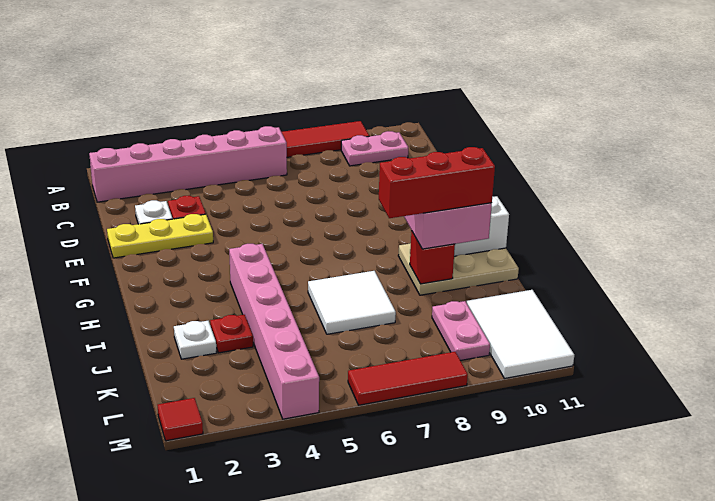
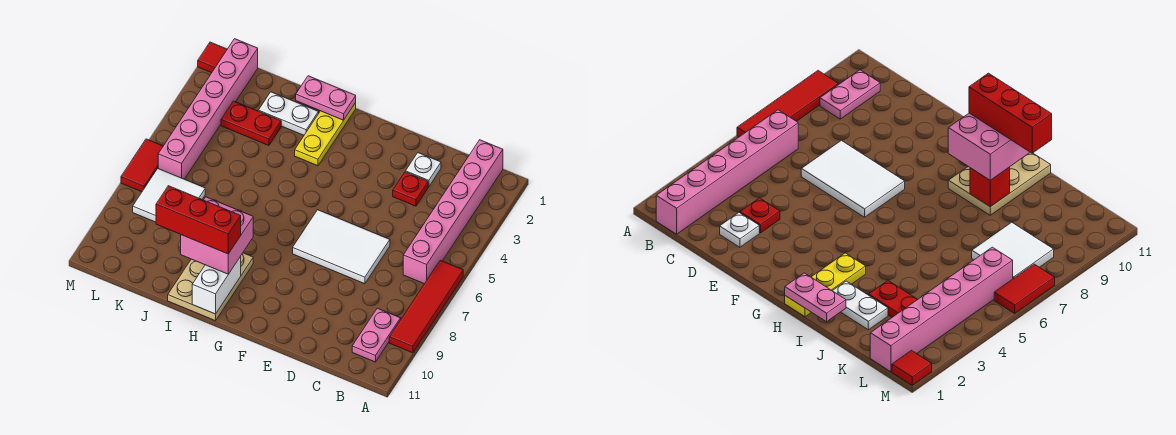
yellow 1x3 plate [107,214,213,258] -> yellow 1x3 plate moved to [295,103,356,166]
pink 1x6 brick [229,244,319,419] -> pink 1x6 brick turned to [158,39,258,179]
white 2x2 tile [308,271,396,334] -> white 2x2 tile moved to [133,169,205,222]
red 1x3 brick [379,147,495,218] -> red 1x3 brick turned to [156,186,241,254]
white 1x1 plate [174,321,217,359] -> white 1x2 plate [258,92,319,135]
red 1x1 plate [210,315,253,353] -> red 1x2 plate [221,101,281,146]
pink 1x2 plate [432,301,490,361] -> pink 1x2 plate moved to [296,76,356,120]
white 2x3 tile [467,290,574,378] -> white 2x3 tile moved to [293,210,390,284]
red 1x3 tile [348,352,468,405] -> red 1x2 tile [121,139,163,192]

